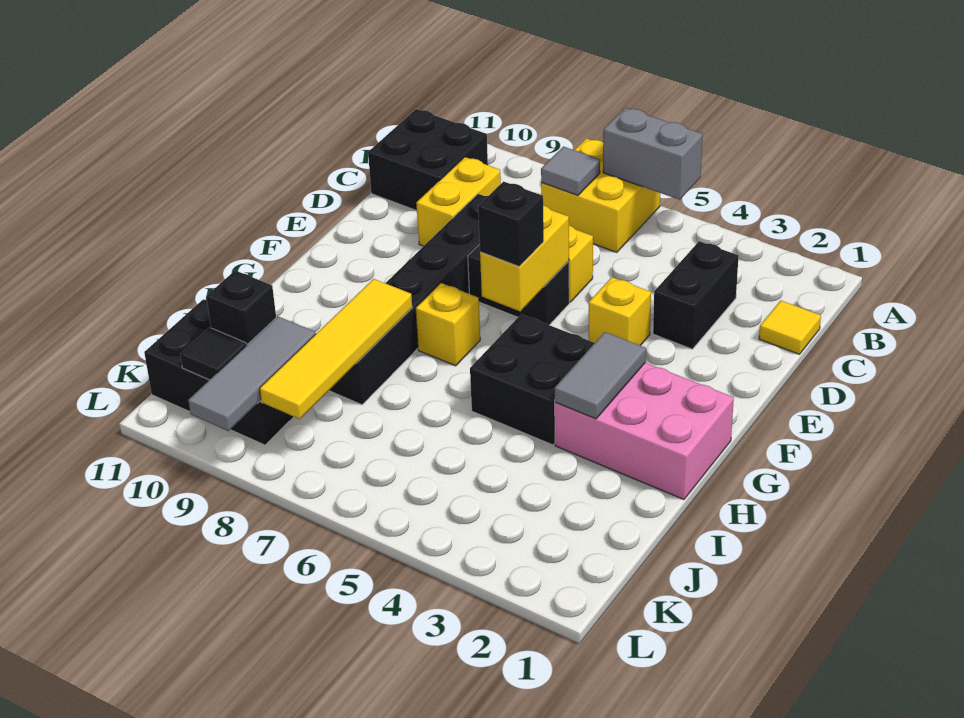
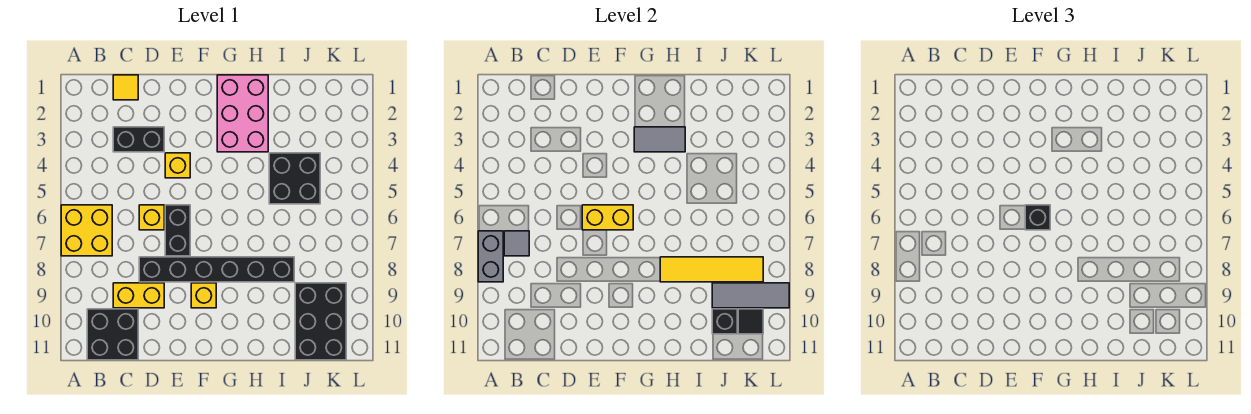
grey 1x2 brick [603,108,703,200] -> grey 1x2 brick moved to [478,231,503,282]
black 2x2 brick [470,314,594,445] -> black 2x2 brick moved to [269,153,320,204]
yellow 1x1 brick [415,283,480,366] -> yellow 1x1 brick moved to [191,283,216,308]

